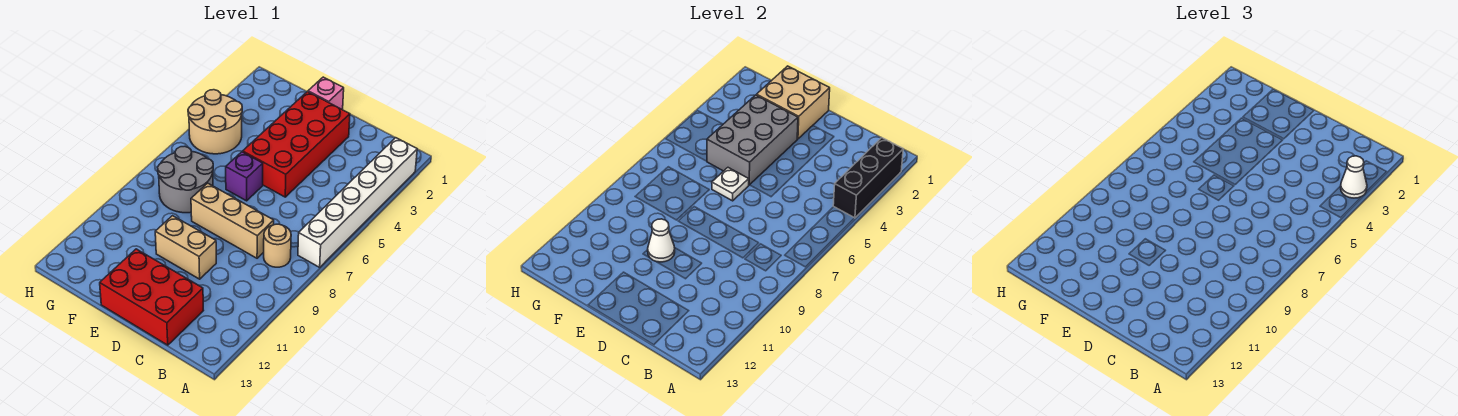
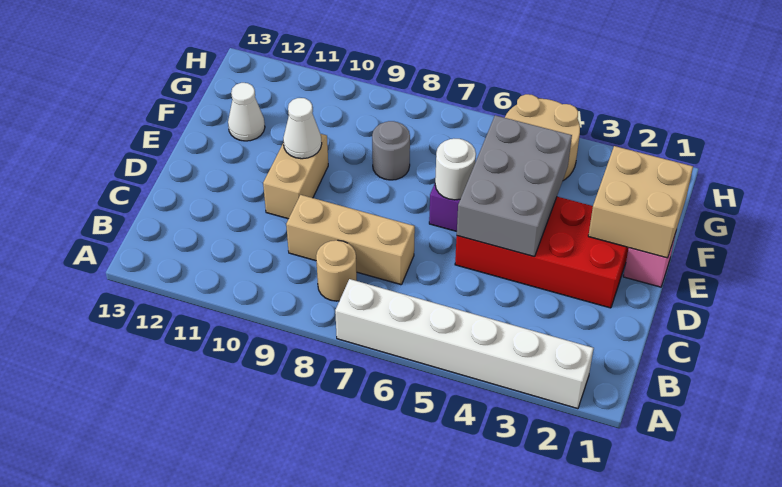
black 1x3 brick [833,138,903,218] -> none
white 1x1 cone [1341,156,1367,198] -> white 1x1 cone moved to [228,83,265,141]
tan 1x3 brick [191,183,274,258] -> tan 1x3 brick turned to [286,195,415,285]
red 2x3 brick [100,249,203,345] -> none
grey 2x3 brick [707,95,798,185] -> grey 2x3 brick turned to [457,115,572,257]
white 1x1 plate [712,168,749,201] -> white 1x1 round brick [435,139,476,200]
grey 2x2 round brick [158,146,213,213] -> grey 1x1 round brick [372,121,410,180]

